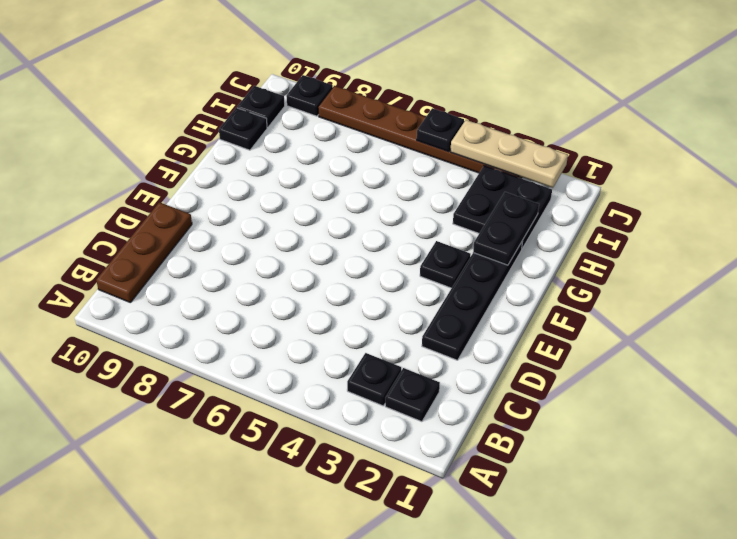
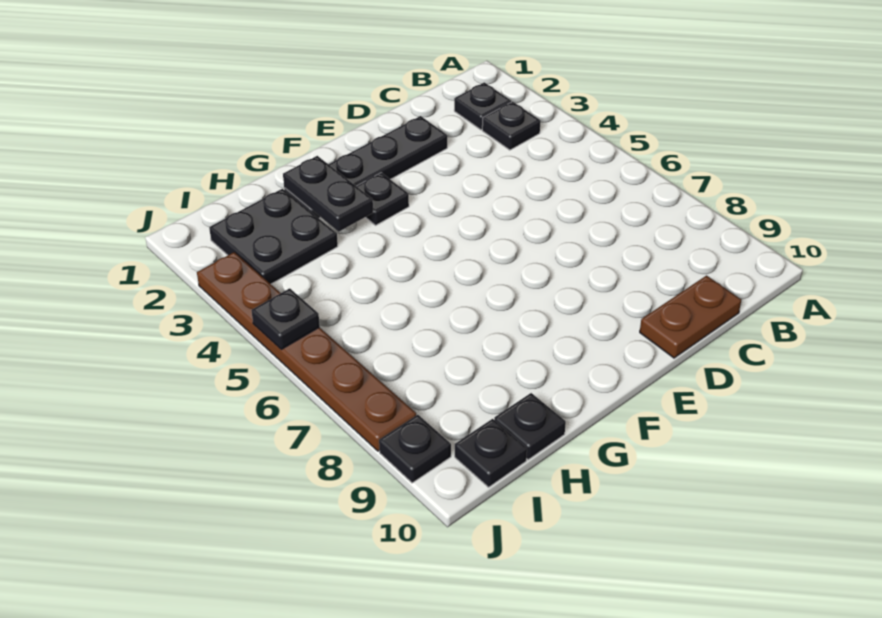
brown 1x3 plate [96,202,192,302] -> brown 1x2 plate [640,276,741,358]
black 1x2 plate [473,192,539,265] -> black 1x2 plate turned to [283,156,373,232]
tan 1x3 plate [450,120,568,188] -> none

